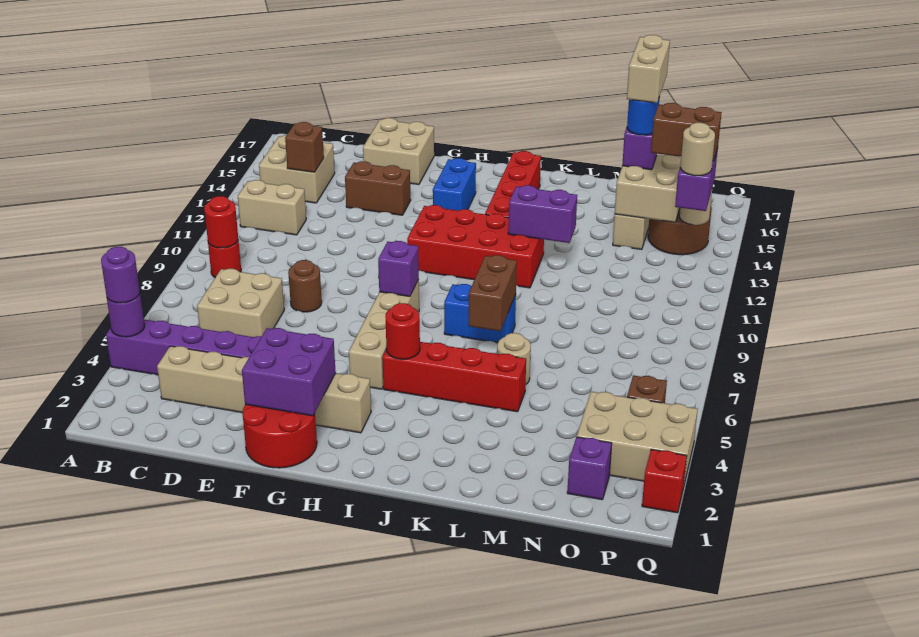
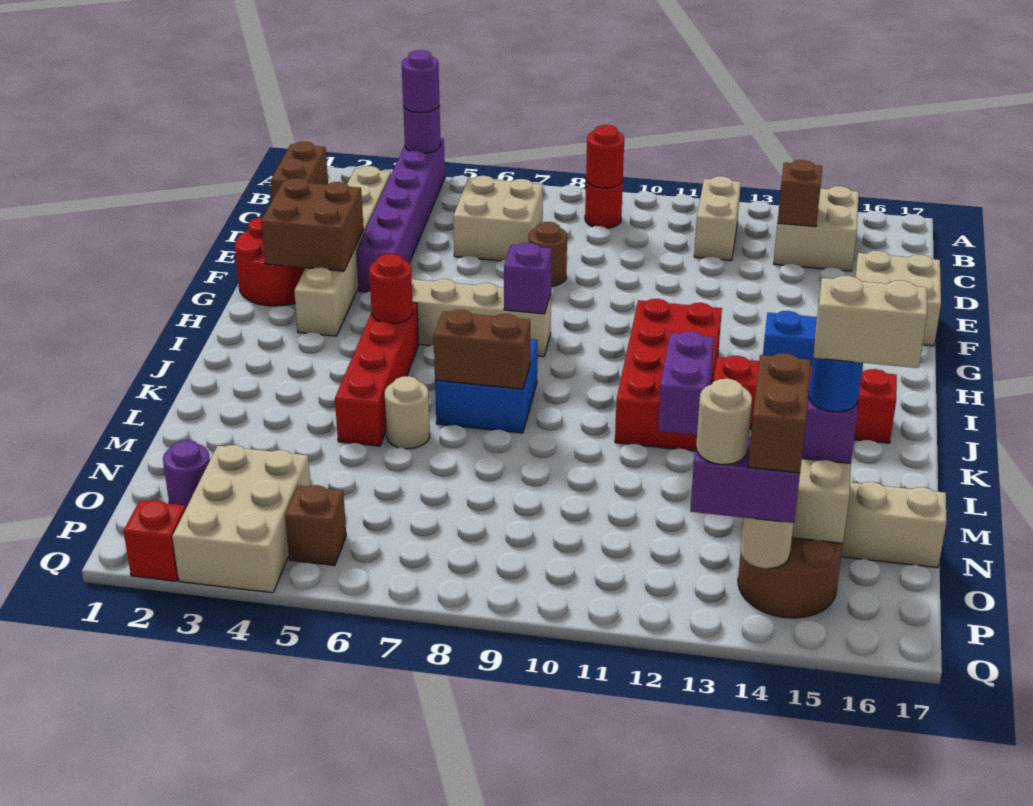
brown 1x2 brick [345,161,411,215] -> brown 1x2 brick moved to [271,141,328,200]
purple 2x2 brick [242,328,336,416] -> brown 2x2 brick [261,178,363,271]
blue 1x2 brick [444,284,516,343] -> blue 2x2 brick [435,339,537,433]
purple 1x1 brick [567,437,612,500] -> purple 1x1 round brick [163,440,210,508]

